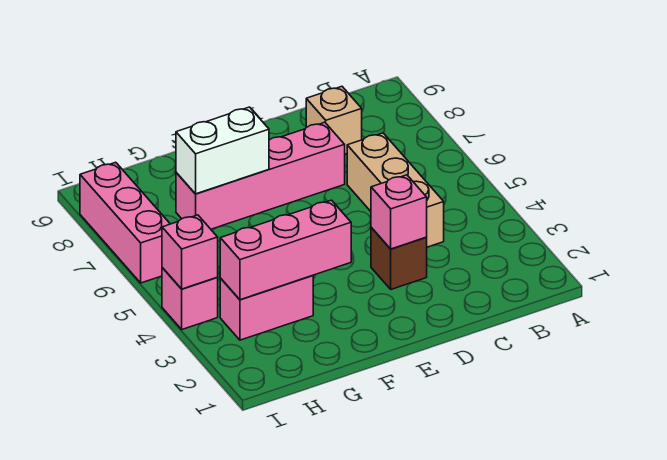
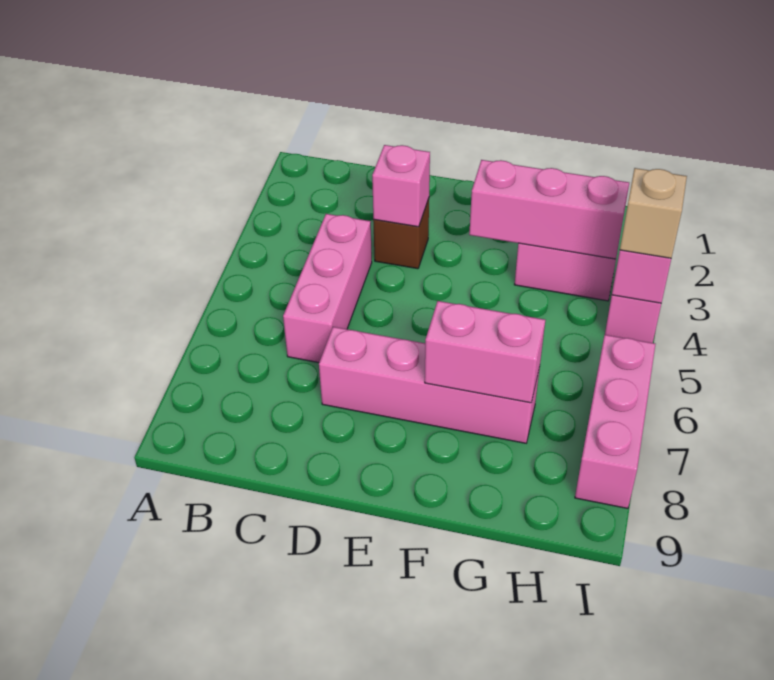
tan 1x3 brick [347,133,444,247] -> pink 1x3 brick [283,214,372,363]
tan 1x1 brick [306,86,362,154] -> tan 1x1 brick moved to [620,168,687,258]
white 1x2 brick [176,107,269,194] -> pink 1x2 brick [425,301,545,403]

